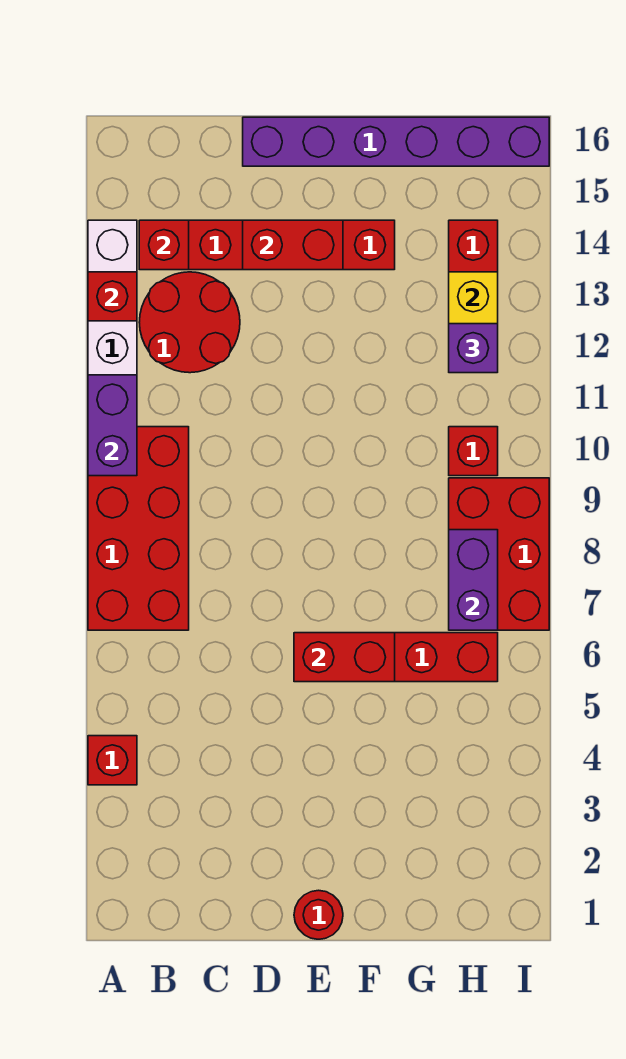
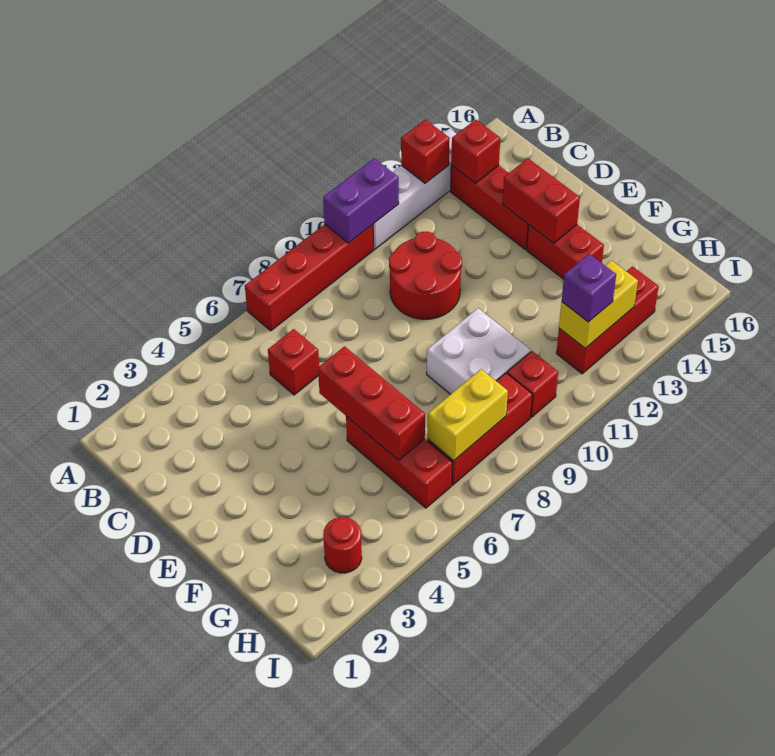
red 1x1 brick [88,736,137,785] -> red 1x1 brick moved to [268,329,319,395]
red 2x4 brick [88,427,189,630] -> red 1x4 brick [245,224,374,331]
red 2x2 round brick [139,272,240,373] -> red 2x2 round brick moved to [389,232,462,319]
purple 1x6 brick [243,117,549,166] -> none
red 1x1 round brick [294,890,343,939] -> red 1x1 round brick moved to [323,517,362,573]
red 1x2 brick [294,633,395,682] -> red 1x3 brick [318,346,425,461]
none -> white 2x2 brick [427,308,531,394]
red 2x3 brick [449,478,549,630] -> red 1x3 brick [427,373,532,485]
purple 1x2 brick [449,530,498,630] -> yellow 1x2 brick [427,369,508,461]

